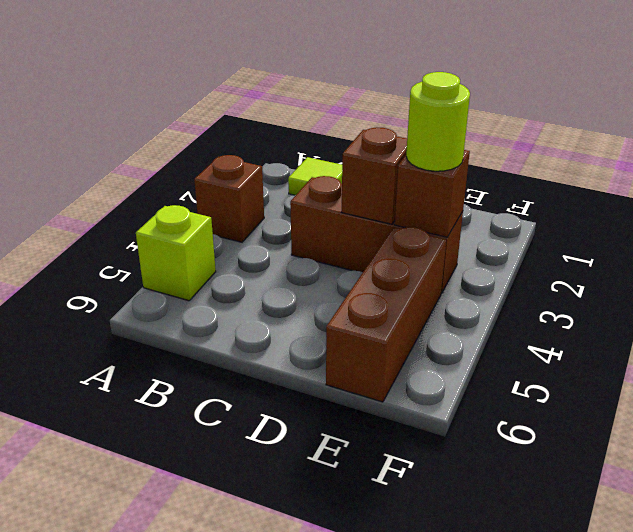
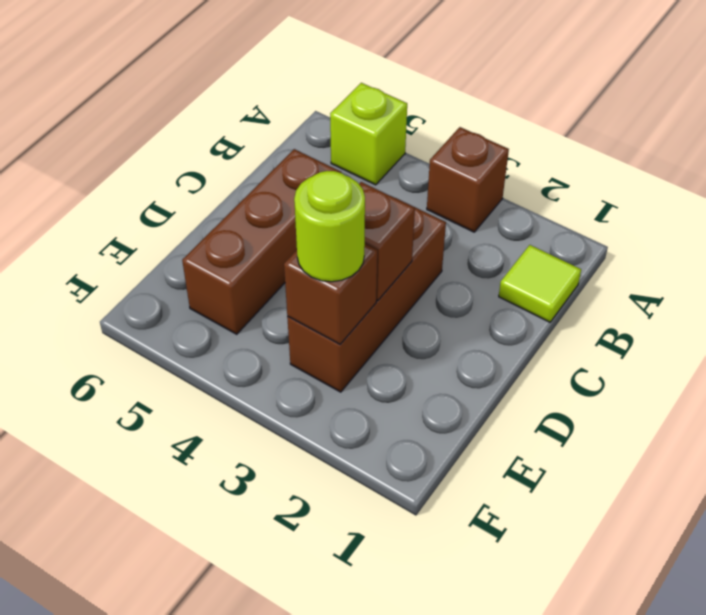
brown 1x3 brick [326,227,446,402] -> brown 1x3 brick turned to [182,149,342,334]

